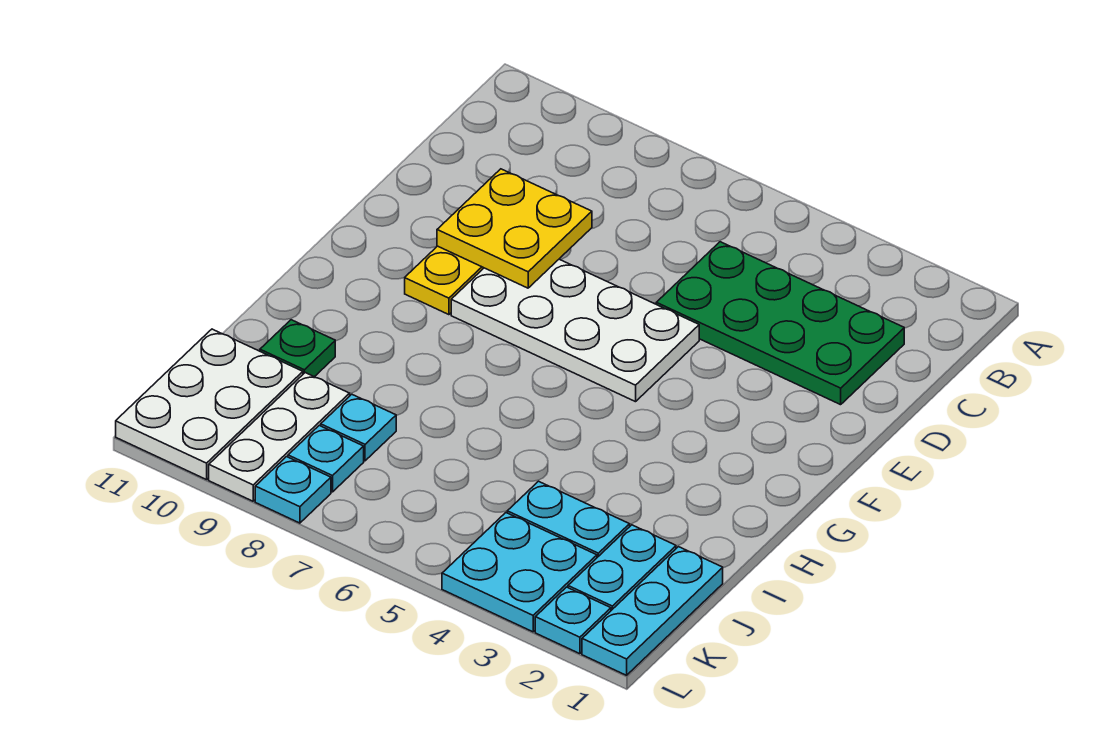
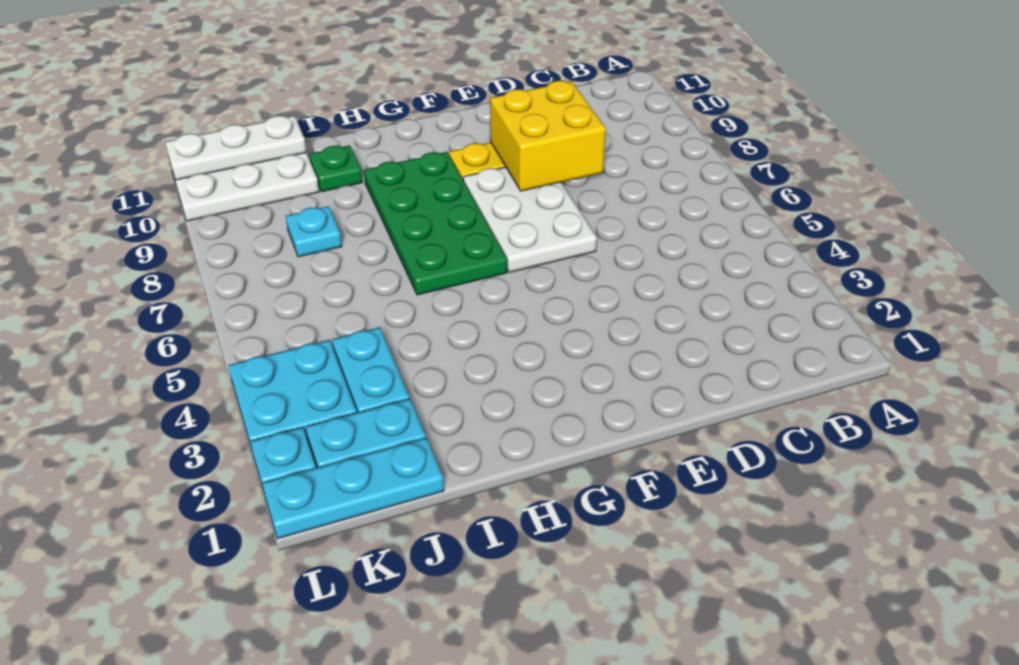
green 2x4 plate [656,242,904,405] -> green 2x4 plate moved to [364,152,507,295]
yellow 2x2 plate [437,169,592,288] -> yellow 2x2 brick [490,81,606,191]
white 2x4 plate [451,259,699,402] -> white 2x3 plate [463,167,597,272]
white 1x3 plate [209,373,350,501] -> white 1x3 plate moved to [165,116,306,180]
cyan 1x1 plate [288,426,364,492] -> none
cyan 1x1 plate [255,457,331,523] -> none

